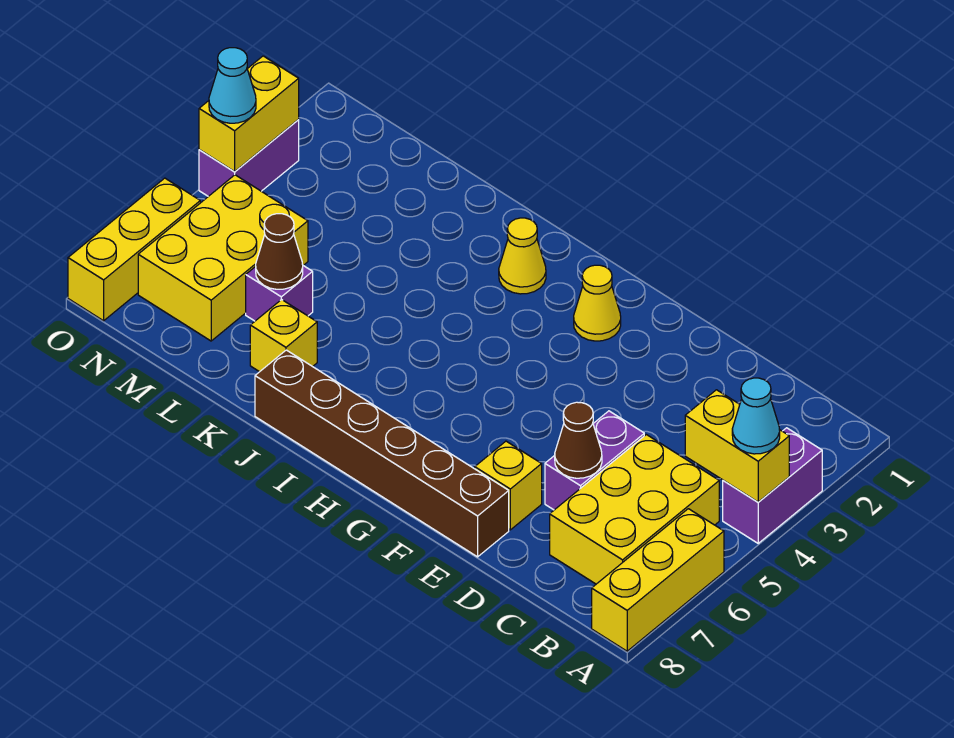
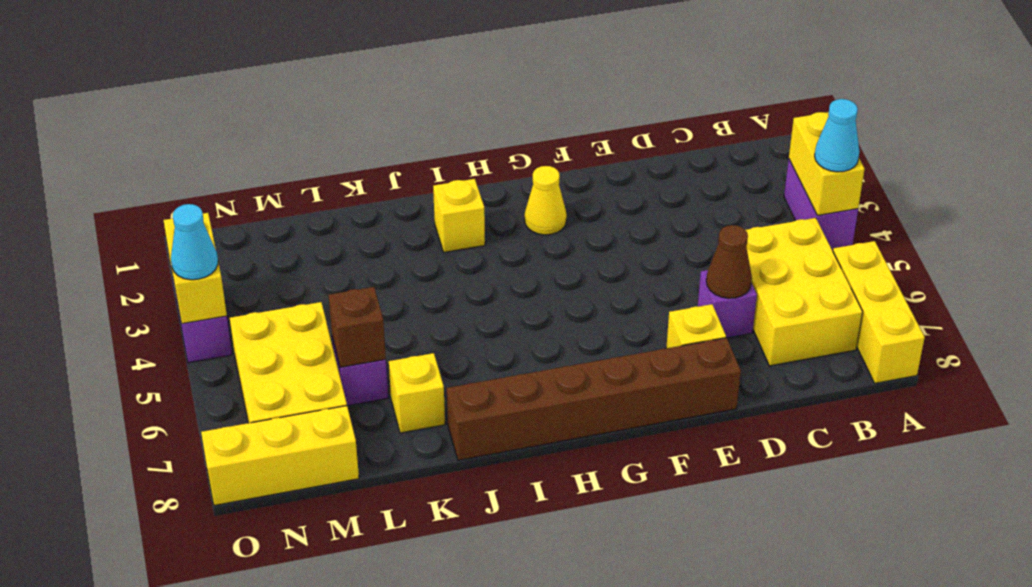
yellow 1x2 brick [685,390,789,502] -> yellow 1x2 brick turned to [789,112,864,215]
purple 1x2 brick [545,411,644,510] -> purple 1x1 brick [698,270,757,338]
yellow 1x1 cone [499,218,546,294] -> yellow 1x1 brick [433,179,485,252]
brown 1x1 cone [256,214,303,289] -> brown 1x1 brick [329,287,386,367]
yellow 1x3 brick [68,178,200,321] -> yellow 1x3 brick turned to [201,406,359,506]

